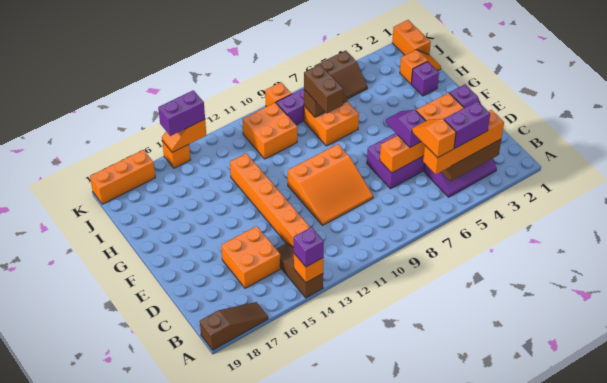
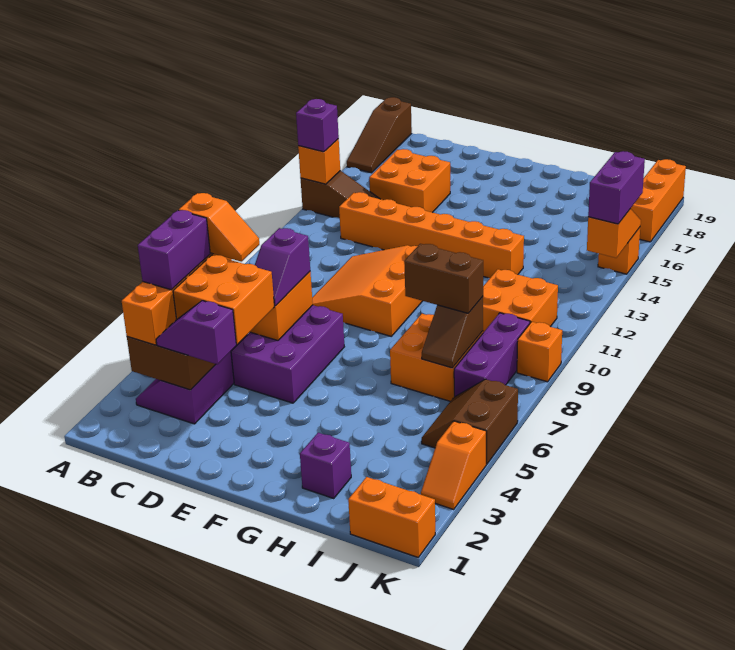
purple 1x2 slope [385,110,426,147] -> purple 1x2 slope turned to [255,228,310,306]
orange 1x2 slope [400,50,441,84] -> orange 1x2 slope moved to [421,421,486,509]

